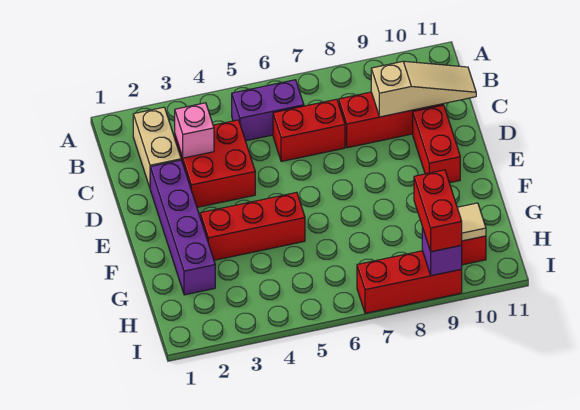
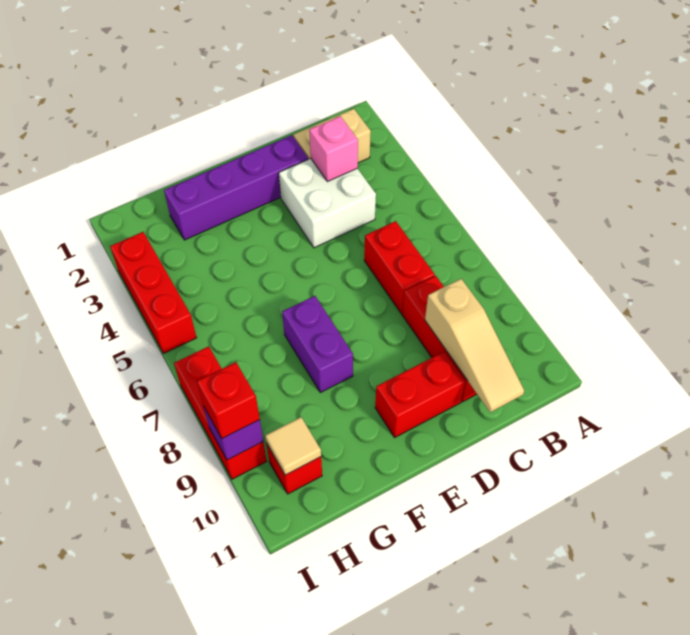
purple 1x2 brick [232,80,304,141] -> purple 1x2 brick moved to [282,296,353,393]
red 2x2 brick [175,120,255,207] -> white 2x2 brick [279,158,376,248]
red 1x3 brick [200,192,305,260] -> red 1x3 brick moved to [110,232,197,354]
red 1x2 brick [414,170,462,252] -> red 1x1 brick [197,362,260,438]

